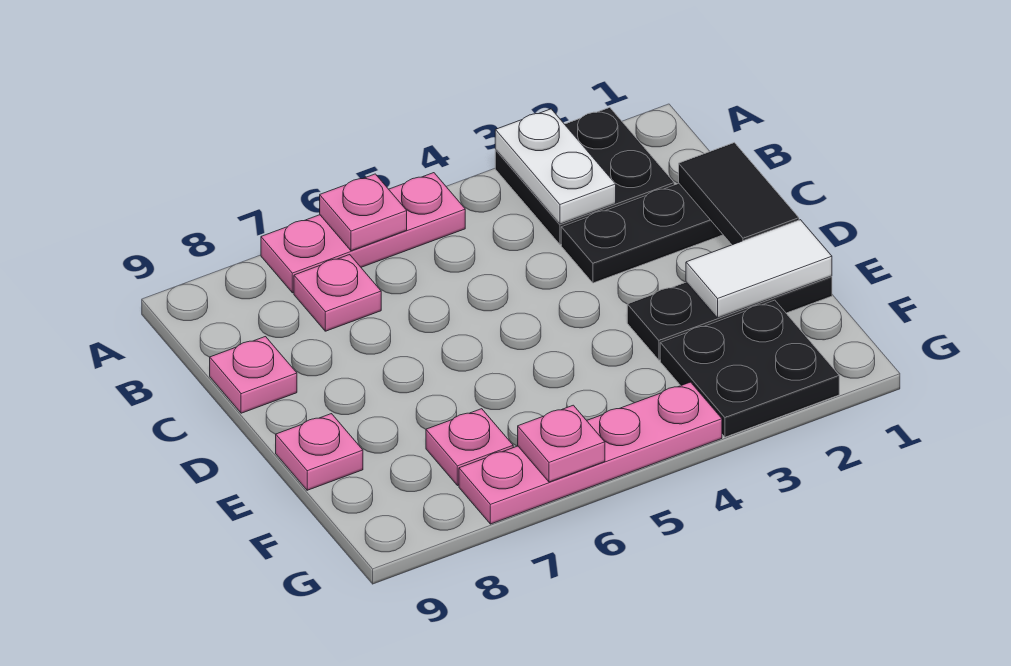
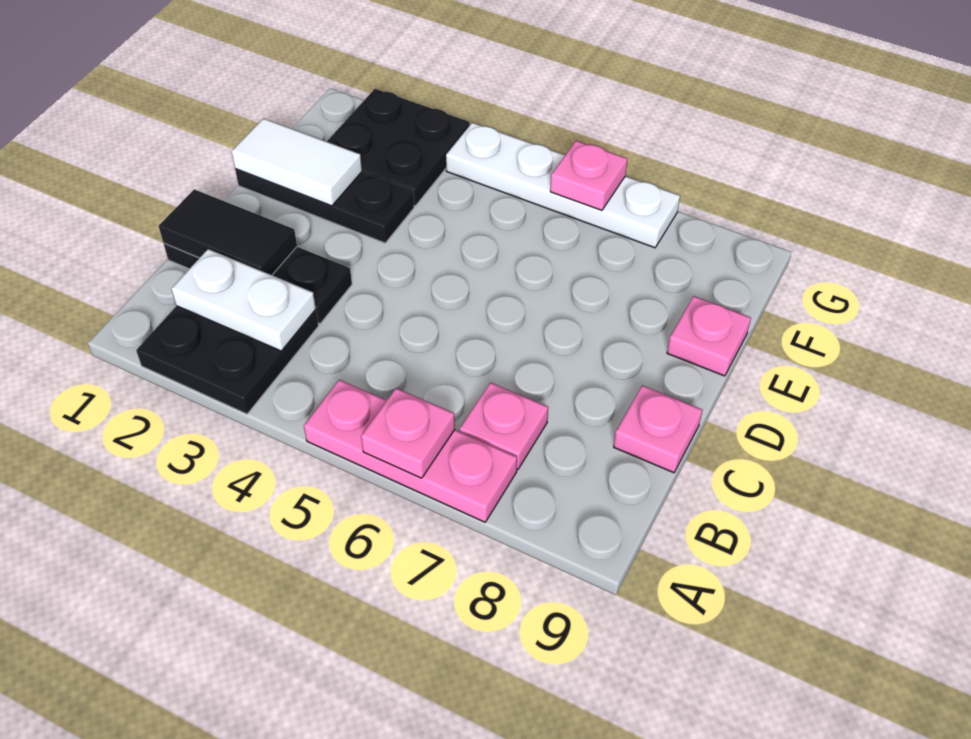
white 1x2 plate [495,109,616,224] -> white 1x2 plate turned to [171,249,316,351]
black 1x2 tile [679,143,799,245] -> black 1x2 tile turned to [159,189,297,275]
pink 1x1 plate [426,409,513,486] -> none
pink 1x4 plate [459,382,722,524] -> white 1x4 plate [446,123,680,248]

